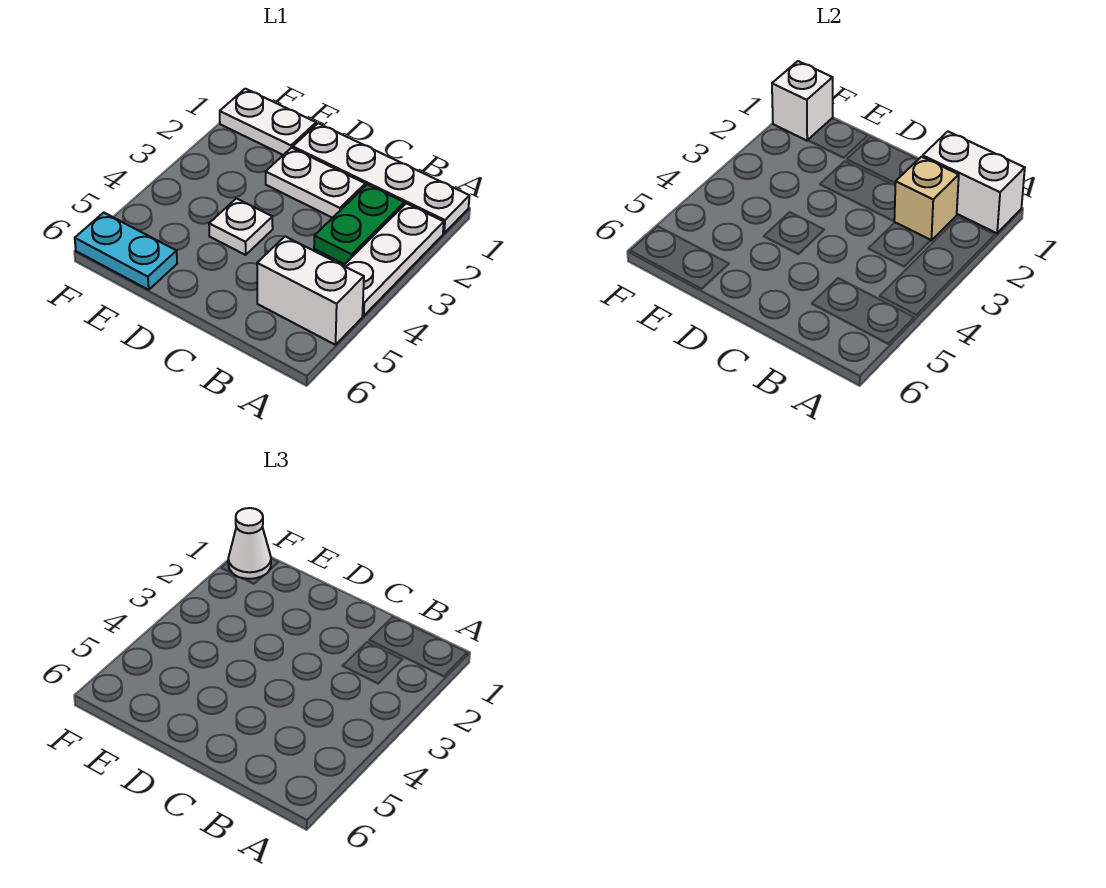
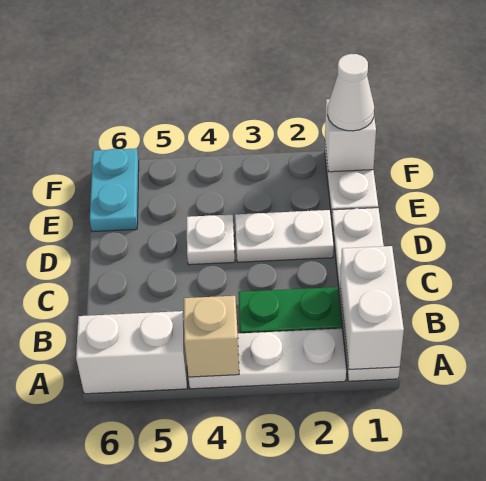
white 1x2 brick [257,236,364,345] -> white 1x2 brick turned to [76,311,187,394]
tan 1x1 brick [894,157,959,240] -> tan 1x1 brick moved to [184,296,239,377]
white 1x2 plate [266,148,365,218] -> white 1x2 plate turned to [235,210,334,262]

